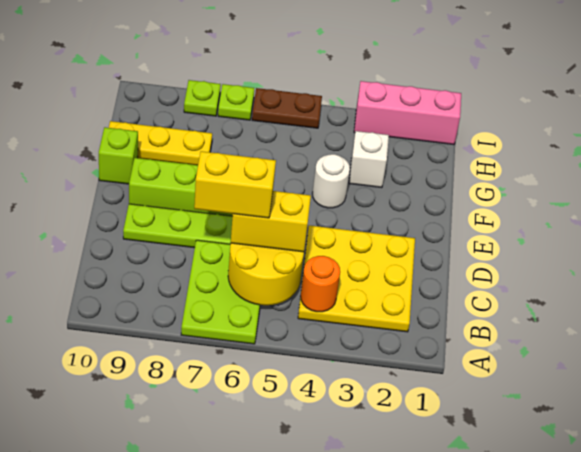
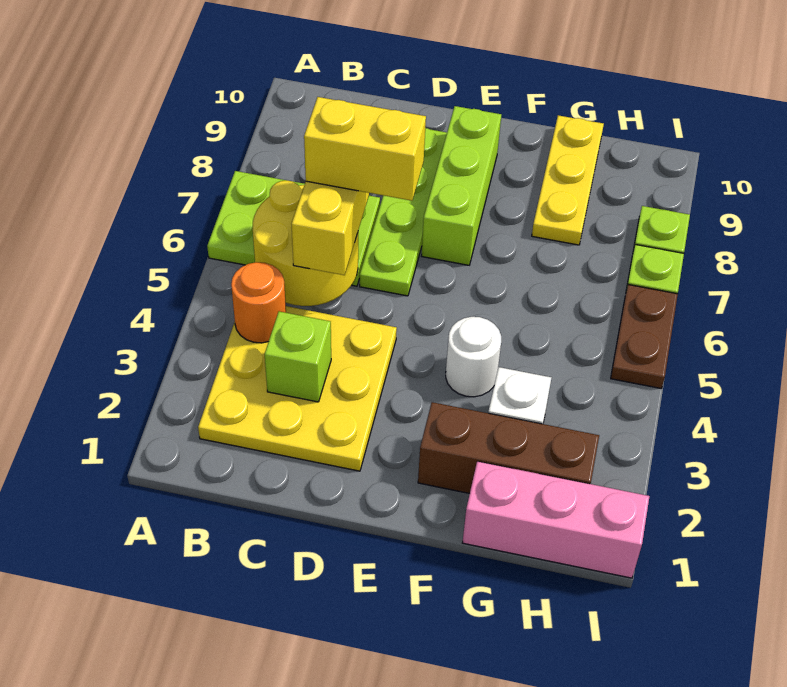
yellow 1x2 brick [194,151,276,218] -> yellow 1x2 brick turned to [304,97,426,201]
none -> brown 1x3 brick [418,402,599,493]
lime 1x1 brick [99,127,138,184] -> lime 1x1 brick moved to [265,311,331,402]
pink 1x3 brick [354,81,461,145] -> pink 1x3 brick turned to [462,461,649,578]

